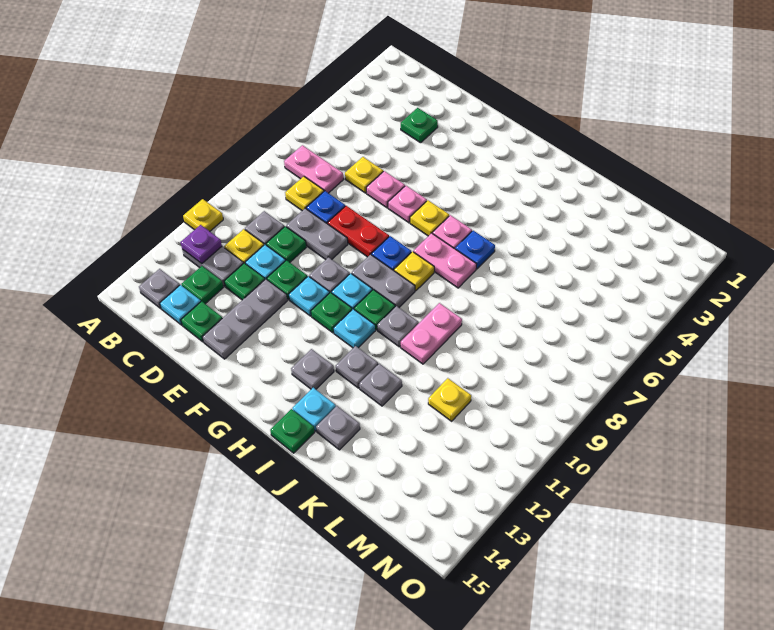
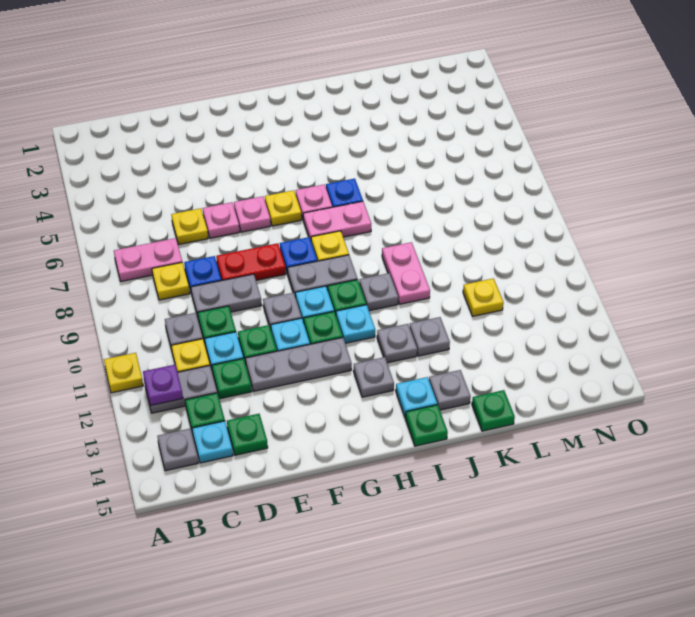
green 1x1 plate [401,108,438,143] -> green 1x1 plate moved to [472,390,515,431]
grey 1x3 plate [202,279,287,359] -> grey 1x3 plate turned to [245,338,352,391]

